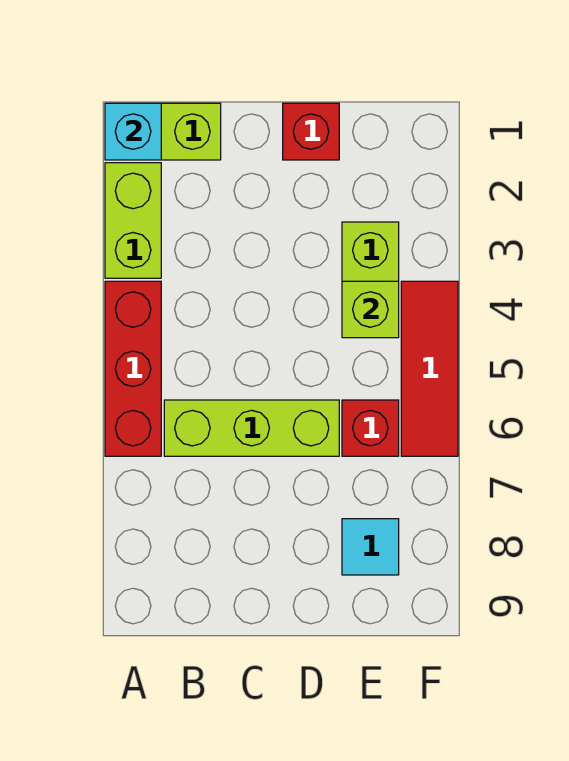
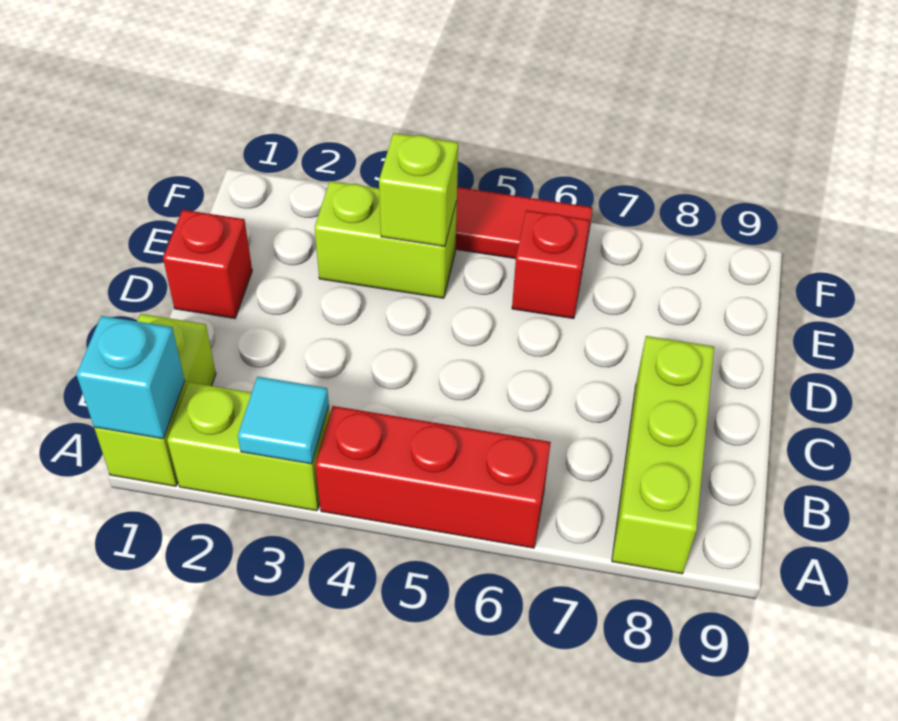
lime 1x3 brick [164,400,339,456] -> lime 1x3 brick moved to [612,336,714,574]
cyan 1x1 tile [342,519,399,575] -> cyan 1x1 tile moved to [238,377,329,464]

